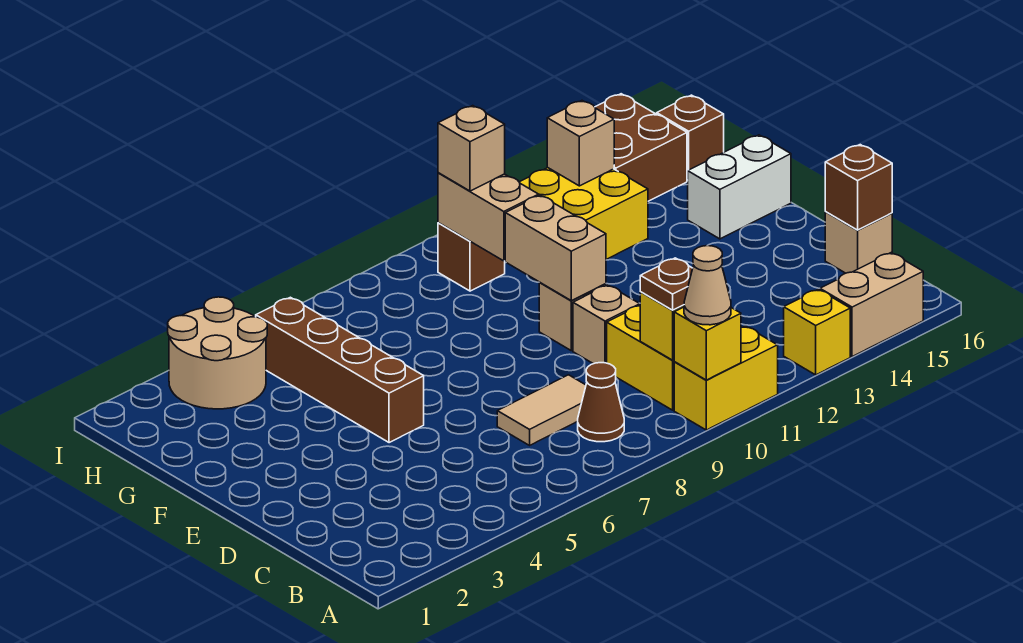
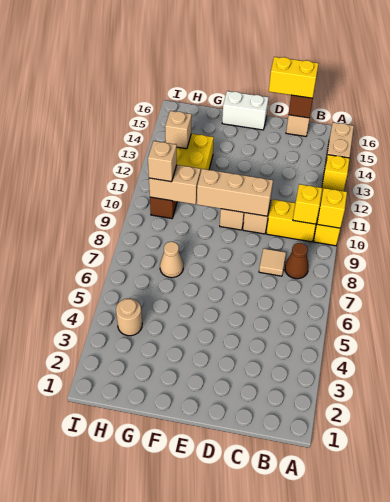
tan 1x1 cone [684,246,731,325] -> tan 1x1 cone moved to [160,242,183,278]
brown 1x1 plate [640,258,693,310] -> none
tan 1x2 tile [497,375,586,445] -> tan 1x1 tile [259,248,286,276]
none -> yellow 1x2 brick [269,57,319,98]
brown 1x4 brick [256,297,424,443] -> none
tan 1x2 brick [505,195,606,301] -> tan 1x3 brick [197,169,273,216]
white 1x2 brick [688,135,791,239] -> white 1x2 brick turned to [222,91,269,130]
tan 2x2 round brick [168,297,267,409] -> tan 1x1 round brick [116,298,142,336]
brown 2x2 brick [595,94,687,201] -> none
brown 1x1 brick [657,95,724,180] -> none

